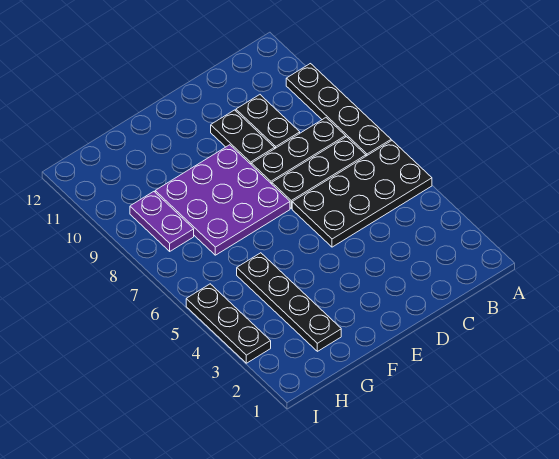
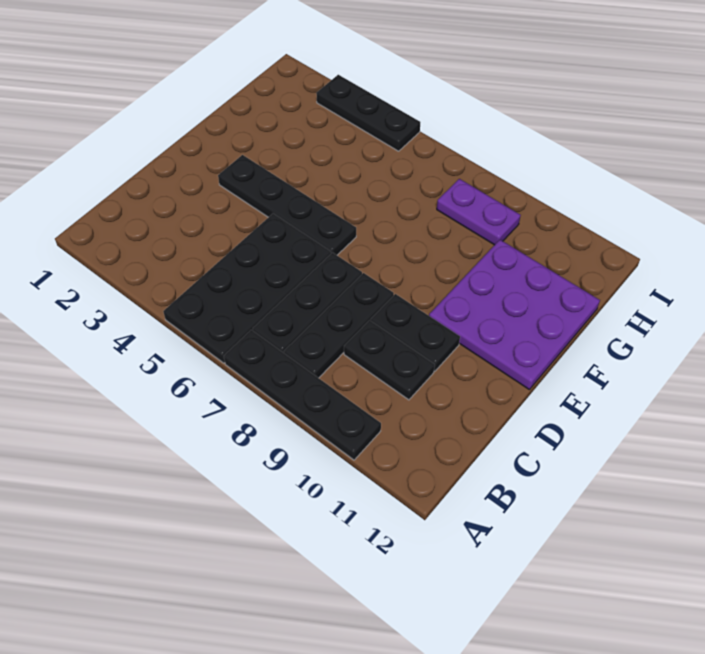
purple 3x3 plate [155,145,290,255] -> purple 3x3 plate moved to [429,240,600,389]
black 1x4 plate [237,253,341,351] -> black 1x4 plate moved to [218,155,356,255]

